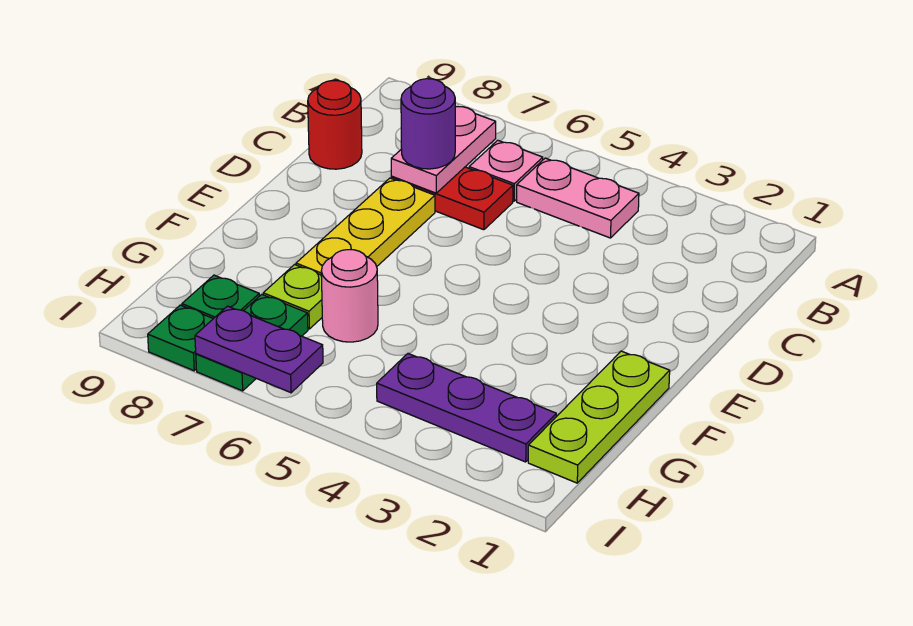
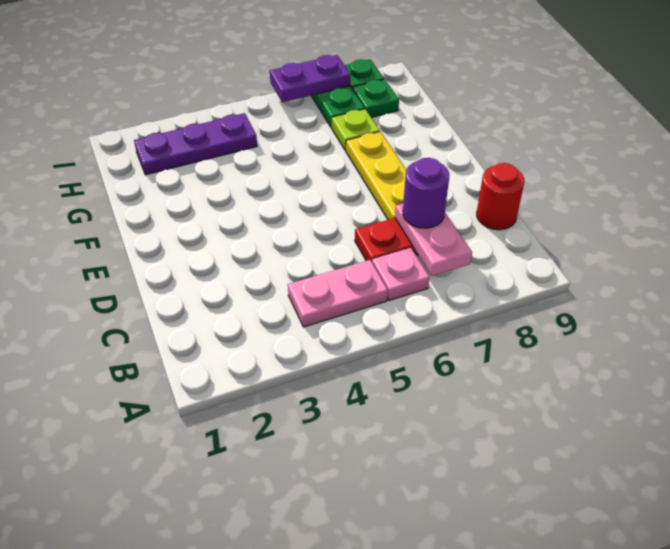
lime 1x3 plate [528,351,670,483] -> none
pink 1x1 round brick [321,250,378,342] -> none

